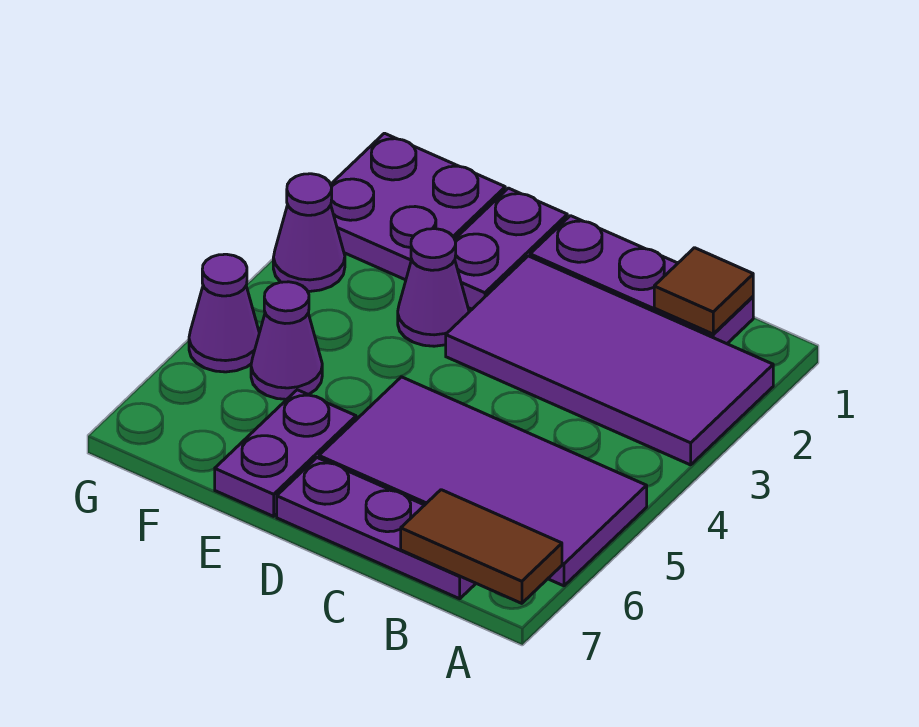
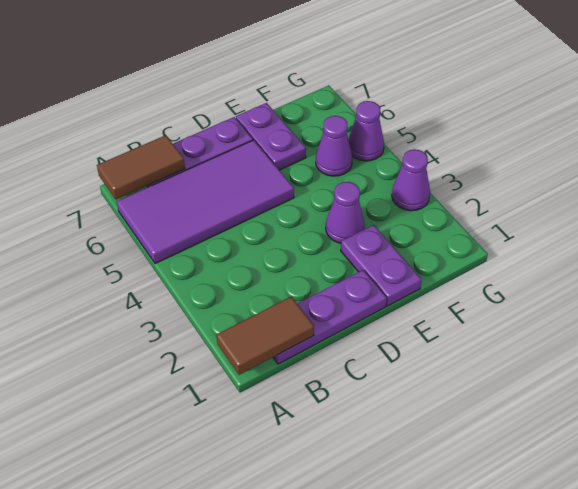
purple 2x4 tile [446,256,773,465] -> none
brown 1x1 tile [654,248,753,334] -> brown 1x2 tile [217,297,314,375]
purple 2x2 plate [331,133,505,280] -> none

